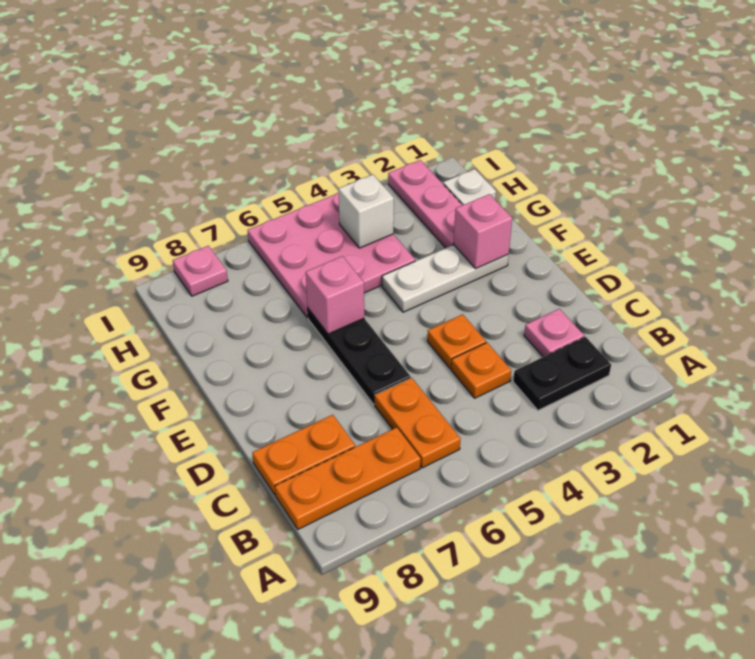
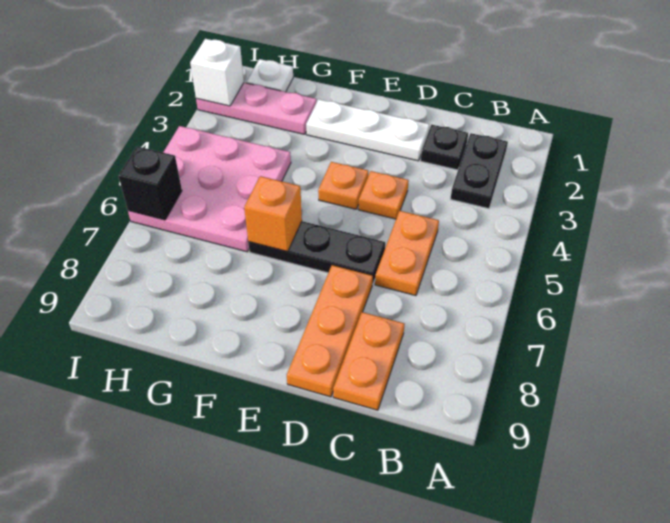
orange 1x2 plate [375,378,461,468] -> orange 1x2 plate turned to [375,211,439,296]
orange 1x3 plate [275,427,421,529] -> orange 1x3 plate moved to [287,265,373,397]
pink 1x1 plate [524,309,584,357] -> black 1x1 plate [421,125,468,170]
orange 1x1 plate [451,343,511,398] -> orange 1x1 plate moved to [318,162,368,209]
white 1x3 plate [382,245,509,312] -> white 1x3 plate turned to [306,99,429,161]
pink 1x1 brick [453,194,512,268] -> none
pink 1x1 brick [306,256,364,334] -> orange 1x1 brick [244,176,302,252]
white 1x1 brick [339,175,394,248] -> white 1x1 brick moved to [190,39,244,106]
none -> black 1x1 brick [118,146,182,220]
pink 1x1 plate [173,246,228,296] -> none

